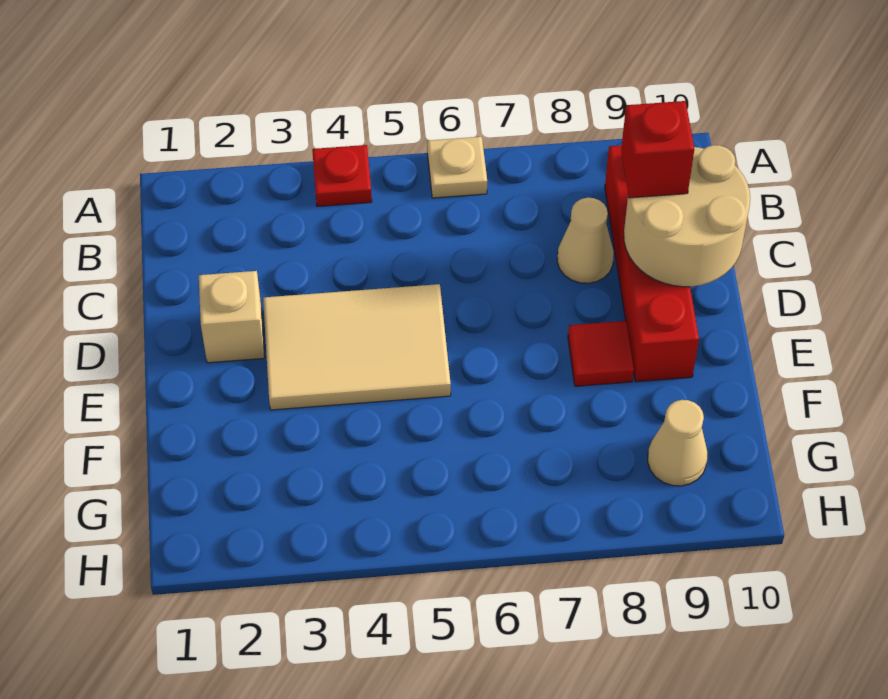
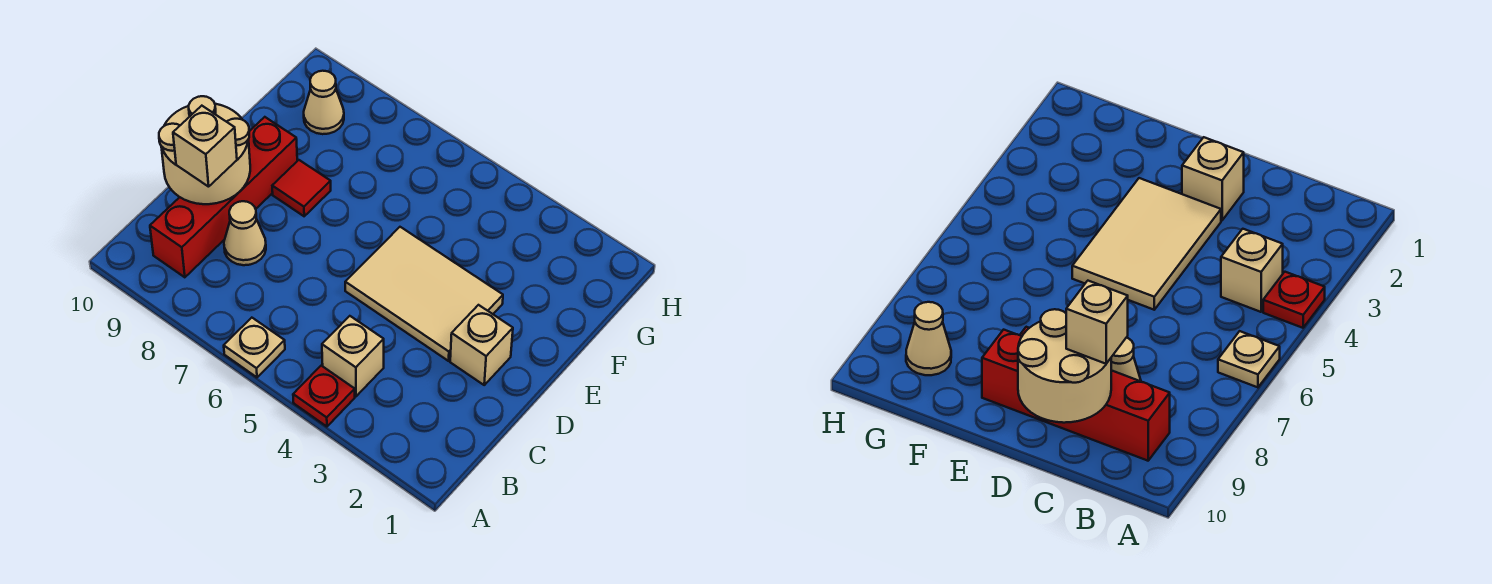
none -> tan 1x1 brick [322,316,384,396]
red 1x1 brick [621,101,694,198] -> tan 1x1 brick [173,106,237,187]

